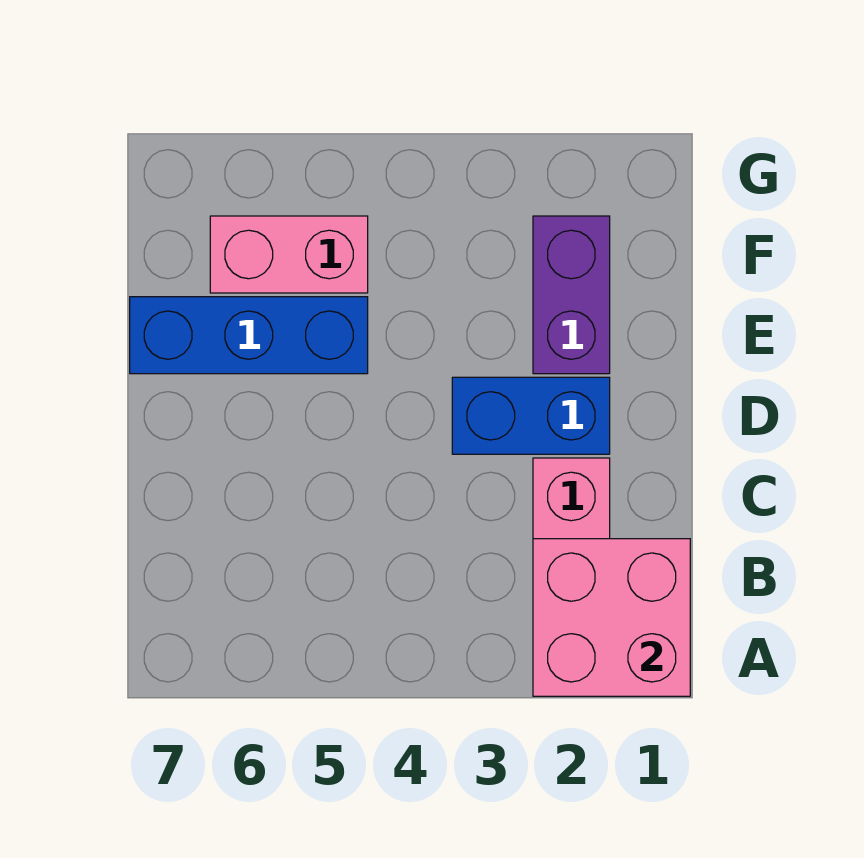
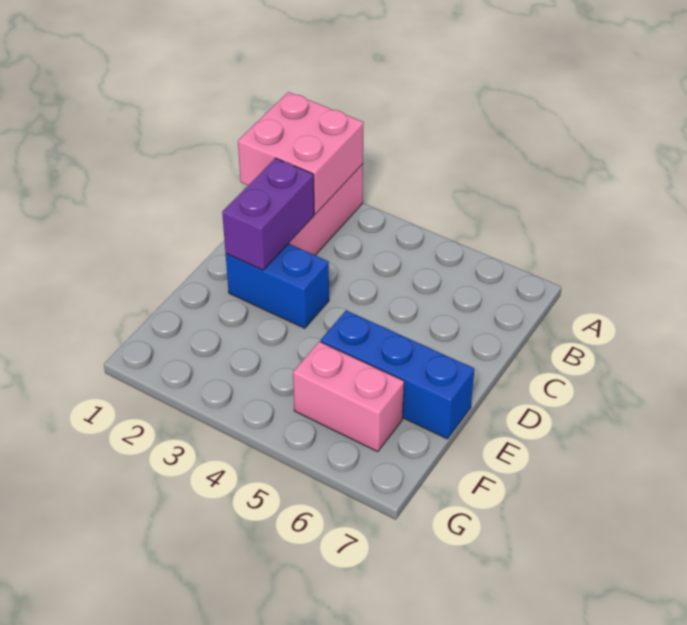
purple 1x2 brick [533,216,610,374] -> purple 1x2 brick moved to [222,158,314,270]

